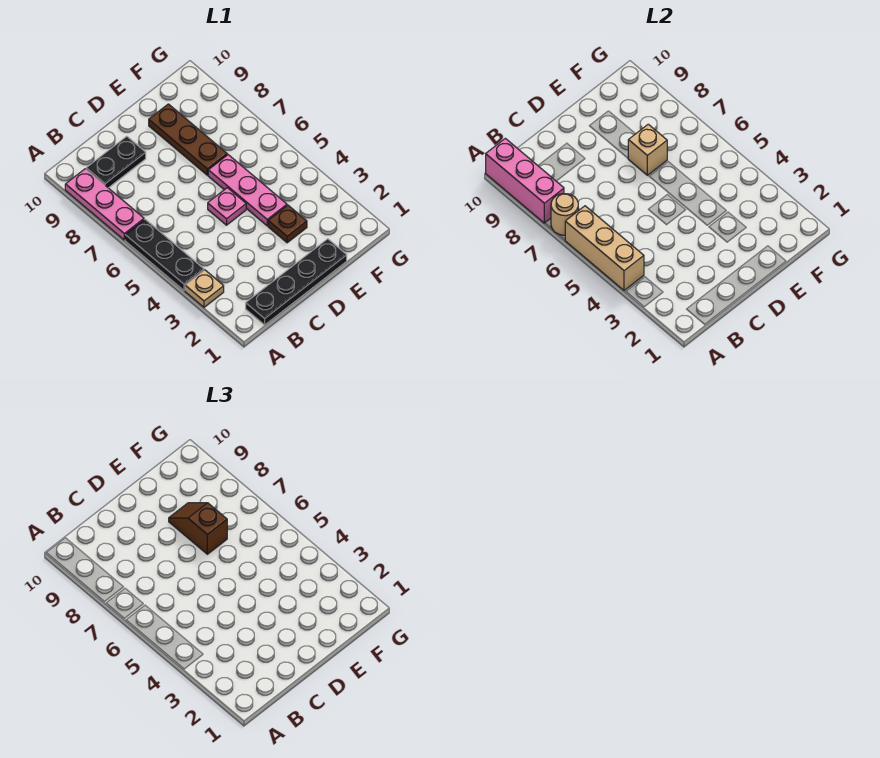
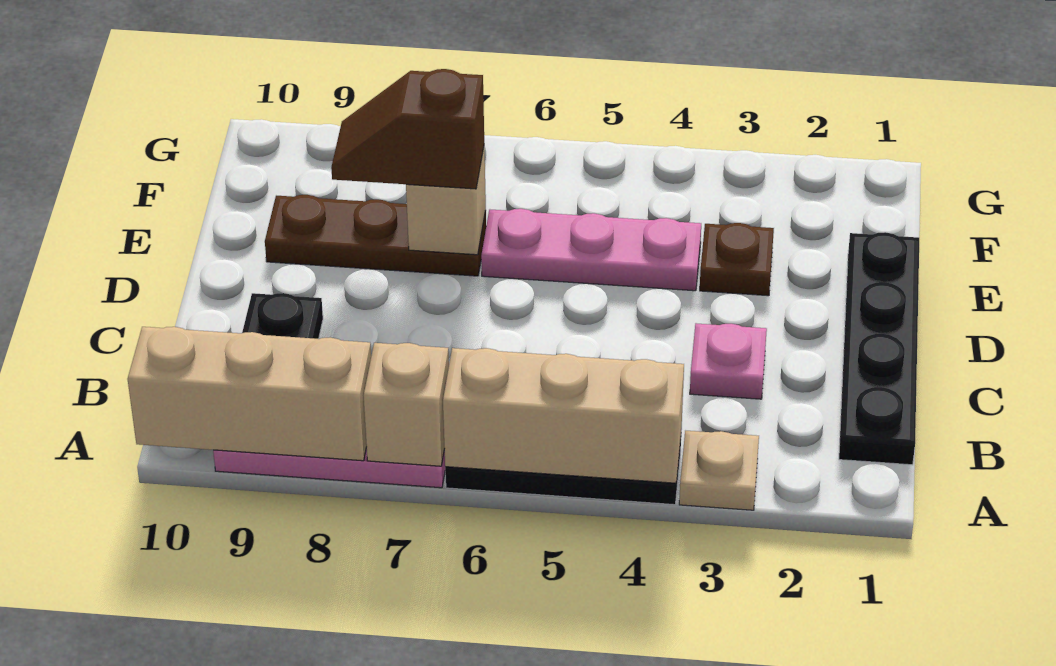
tan 1x1 round brick [551,194,578,235] -> tan 1x1 brick [364,343,449,466]
pink 1x3 brick [486,138,564,223] -> tan 1x3 brick [128,327,371,461]
pink 1x1 plate [208,188,246,225] -> pink 1x1 plate moved to [690,323,767,399]

